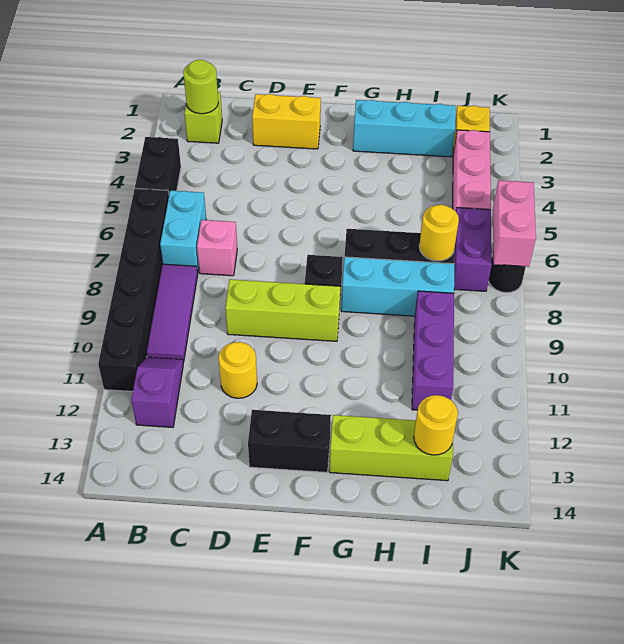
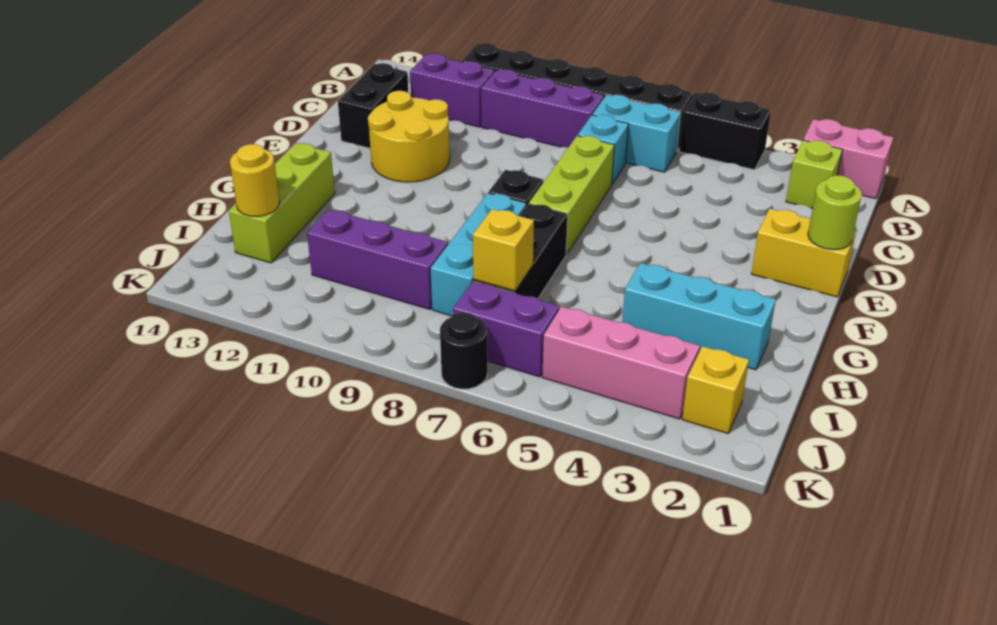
lime 1x1 round brick [183,60,218,114] -> lime 1x1 round brick moved to [808,175,862,250]
purple 1x3 tile [147,264,198,362] -> purple 1x3 brick [481,69,604,147]
purple 1x2 slope [131,357,183,427] -> purple 1x2 brick [410,53,495,127]
pink 1x1 brick [197,220,237,276] -> cyan 1x1 brick [578,115,629,184]
yellow 1x2 brick [252,94,321,149] -> yellow 1x2 brick turned to [751,209,856,297]
lime 1x3 brick [225,279,340,341] -> lime 1x3 brick moved to [529,136,614,254]
yellow 1x1 round brick [219,342,257,398] -> yellow 2x2 round brick [368,91,450,182]
black 1x2 brick [248,410,331,472] -> black 1x2 brick moved to [338,63,408,148]
cyan 1x3 brick [353,100,456,157] -> cyan 1x3 brick turned to [622,263,776,370]
yellow 1x1 round brick [419,205,459,261] -> yellow 1x1 brick [473,209,534,291]
pink 1x2 brick [493,180,536,267] -> pink 1x2 brick moved to [803,119,893,199]

